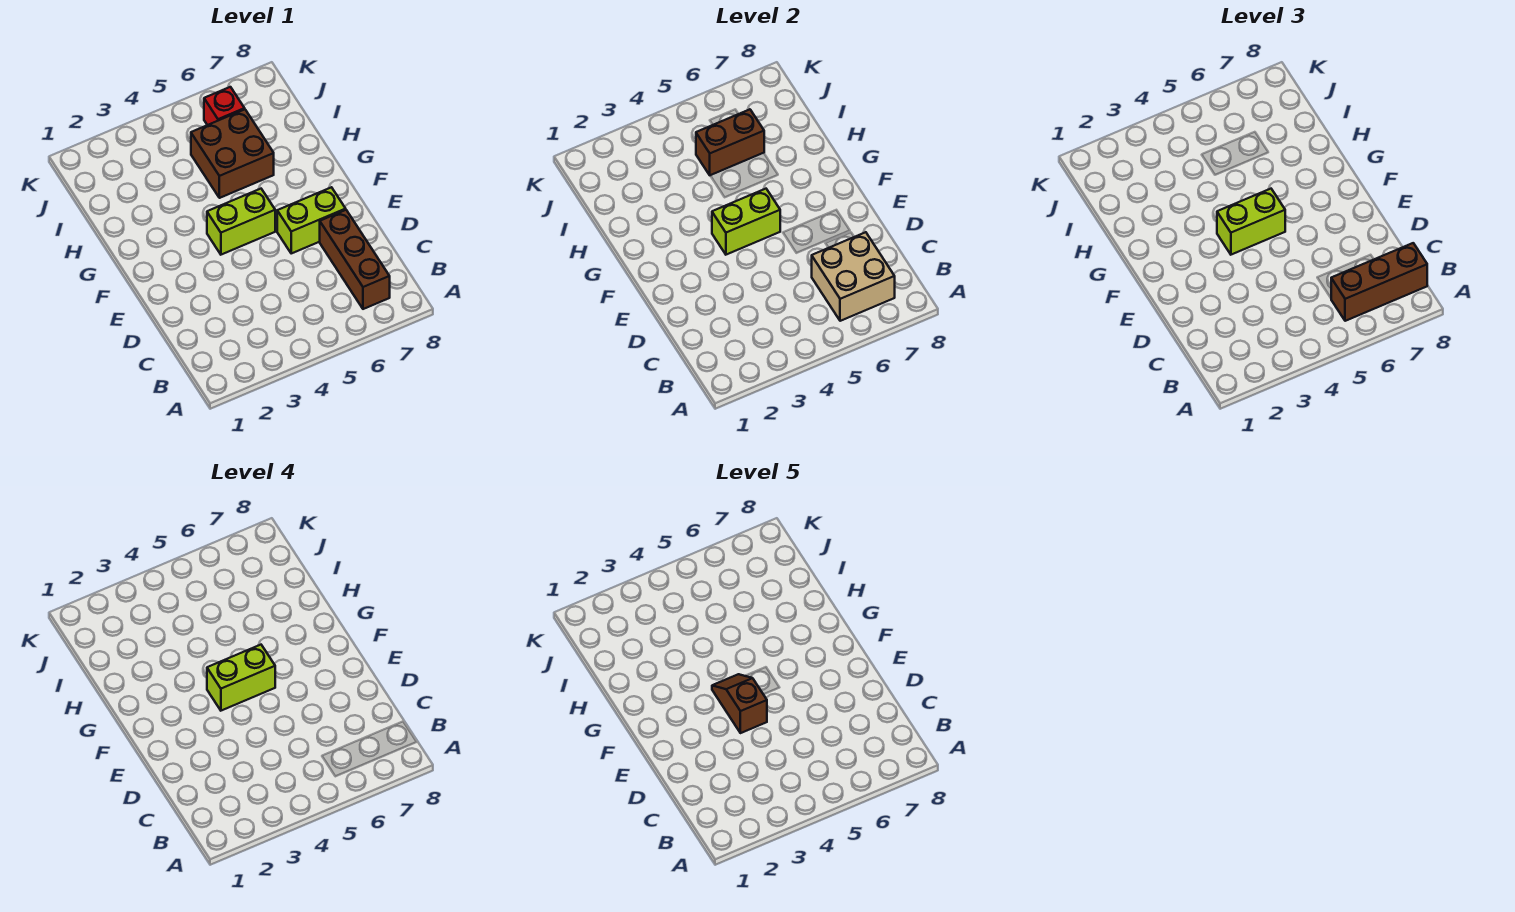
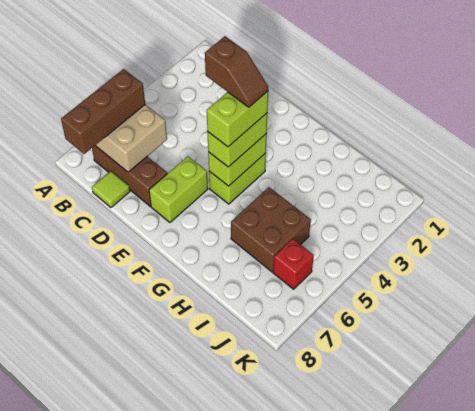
none -> lime 1x1 tile [92,171,130,207]
brown 1x2 brick [696,109,764,175] -> none

